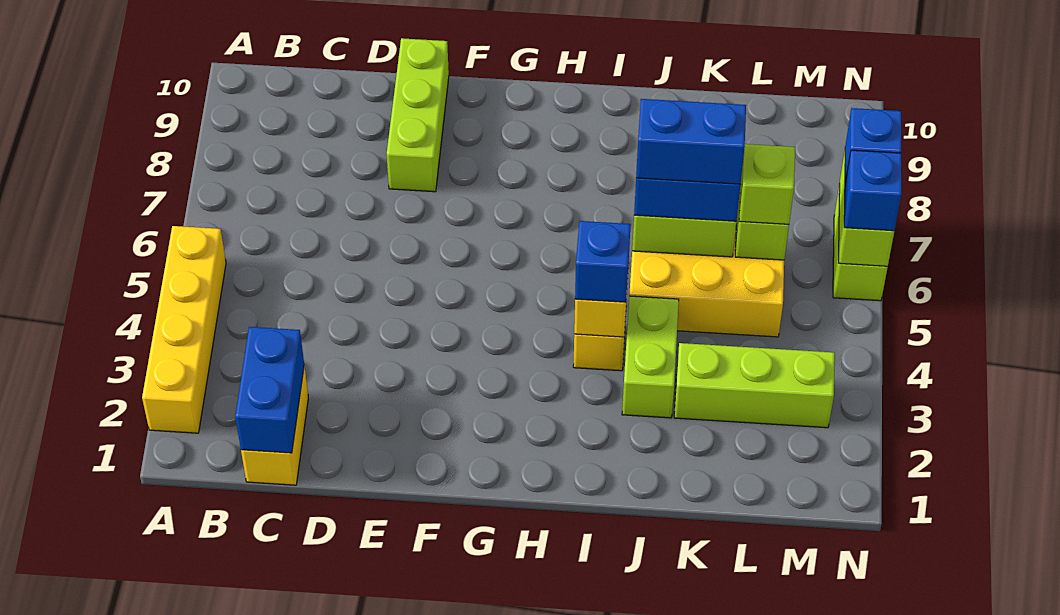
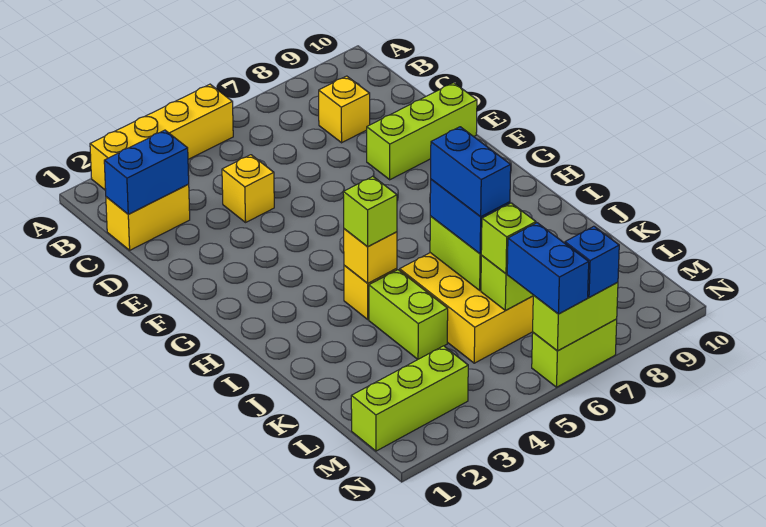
none -> yellow 1x1 brick [319,76,370,143]
none -> yellow 1x1 brick [222,155,274,222]
blue 1x1 brick [575,221,631,302] -> lime 1x1 brick [343,176,397,247]
lime 1x2 brick [622,296,679,418] -> lime 1x2 brick turned to [369,270,448,359]
lime 1x3 brick [674,343,835,428] -> lime 1x3 brick turned to [351,346,468,451]
blue 1x1 brick [844,150,902,231] -> blue 1x2 brick [507,223,589,314]

